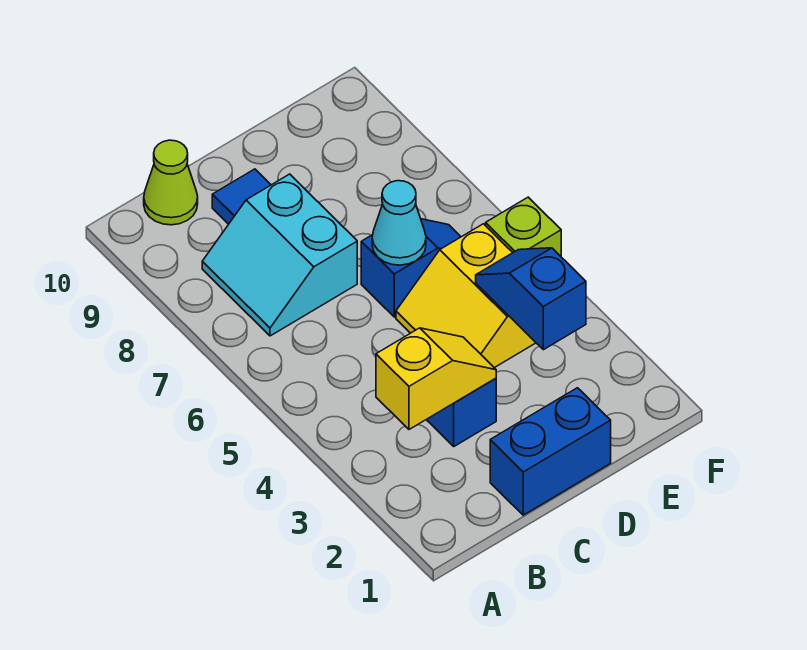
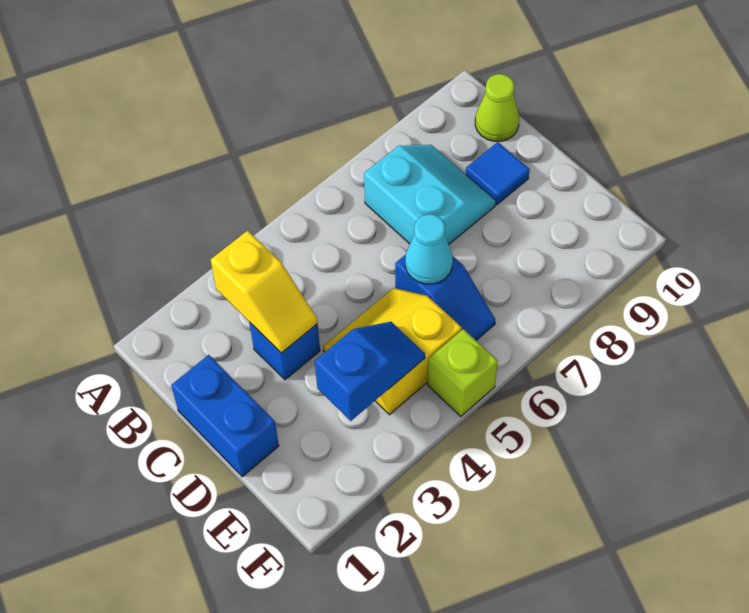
cyan 2x2 slope [202,174,357,336] -> cyan 2x2 slope turned to [364,145,496,245]

